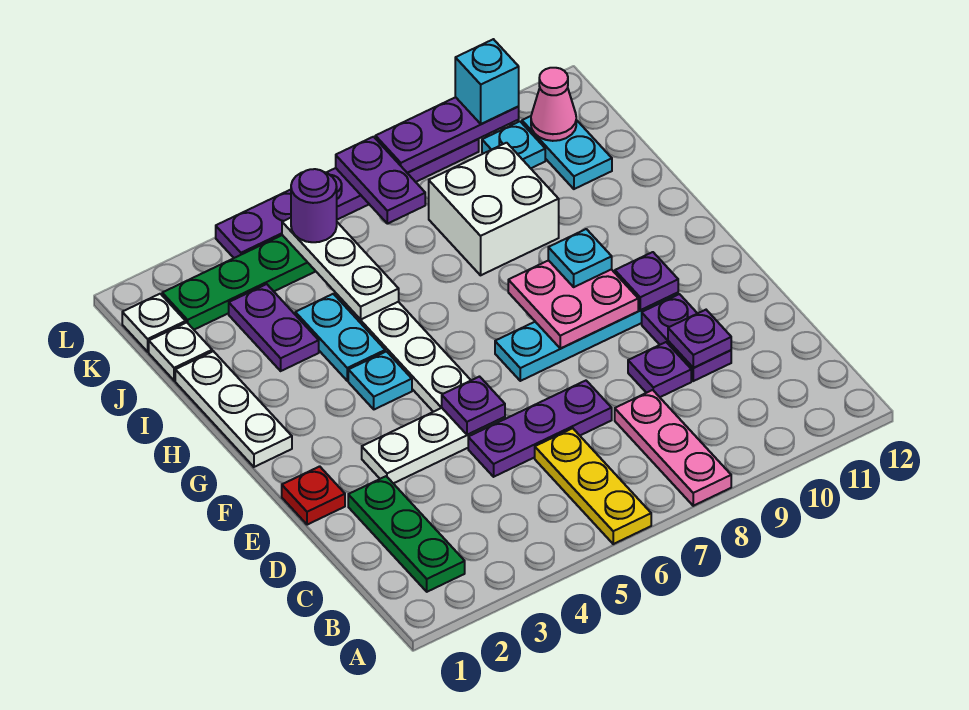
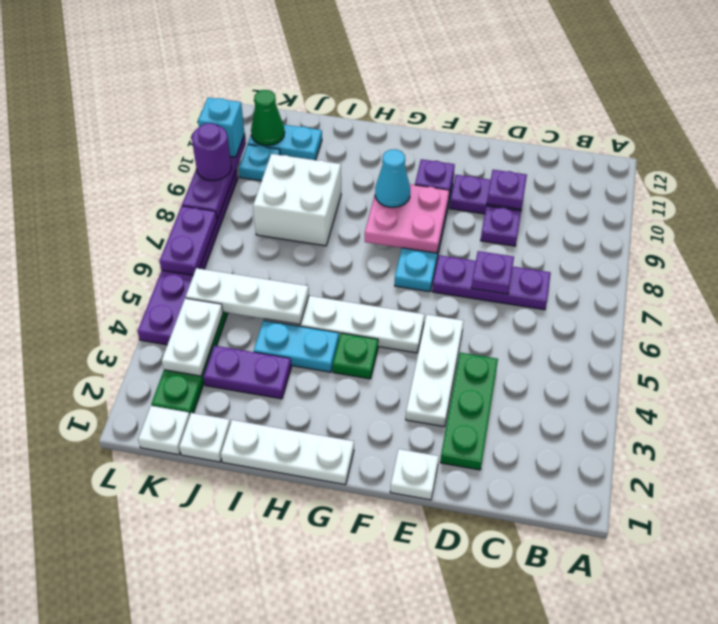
yellow 1x3 plate [535,428,651,544] -> none
pink 1x3 plate [615,390,731,506] -> none
green 1x3 plate [348,476,465,592] -> green 1x3 plate turned to [440,353,498,470]
purple 1x3 plate [468,381,612,477] -> purple 1x3 plate turned to [432,255,551,310]
red 1x1 plate [282,466,345,525] -> white 1x1 plate [390,449,439,500]
purple 1x1 plate [442,377,505,435] -> purple 1x1 plate moved to [472,251,514,294]
cyan 1x1 plate [348,351,412,409] -> green 1x1 plate [333,333,378,379]
cyan 1x1 plate [548,229,612,287] -> cyan 1x1 cone [375,149,410,207]
none -> white 1x2 plate [162,298,223,376]
purple 1x1 round brick [291,169,337,242] -> purple 1x1 round brick moved to [192,123,231,181]
purple 1x2 plate [336,137,425,224] -> purple 1x2 plate turned to [160,206,217,275]
pink 1x1 cone [531,68,576,141] -> green 1x1 cone [251,90,285,145]

